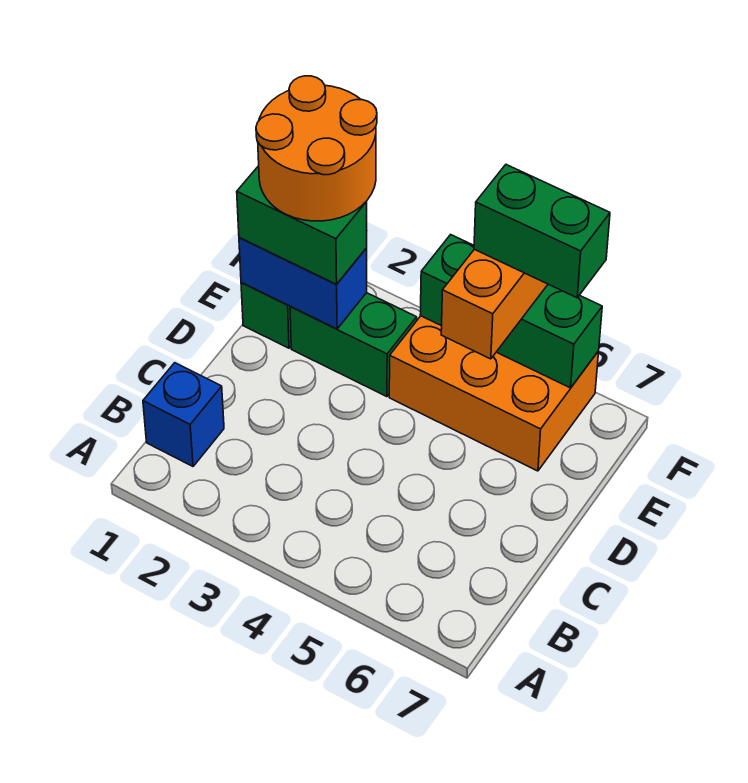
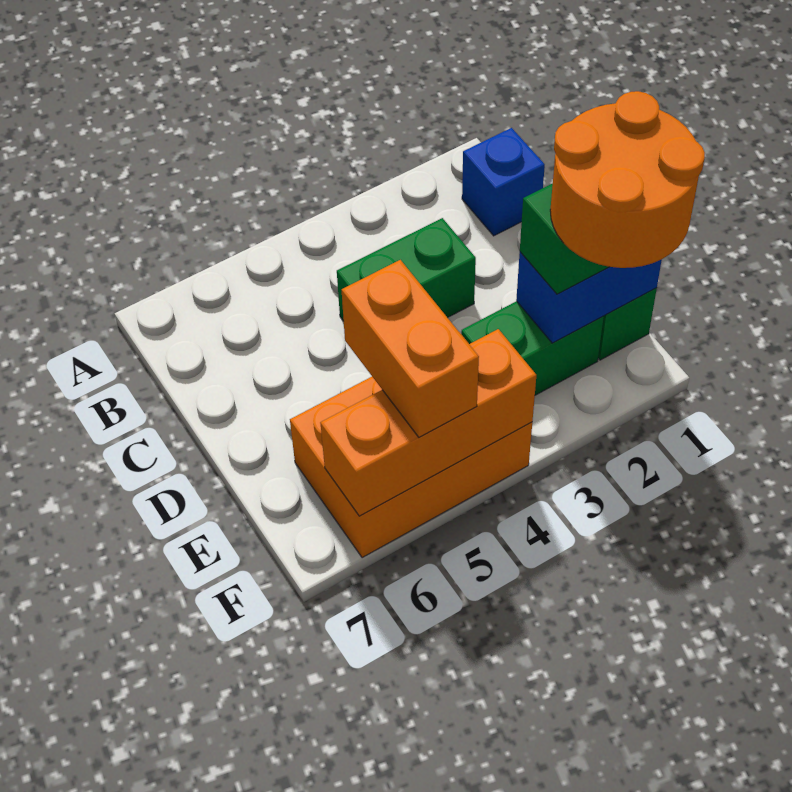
green 1x3 brick [420,235,602,388] -> orange 1x3 brick [321,329,536,516]
green 1x2 brick [474,165,610,298] -> green 1x2 brick moved to [337,218,476,321]

